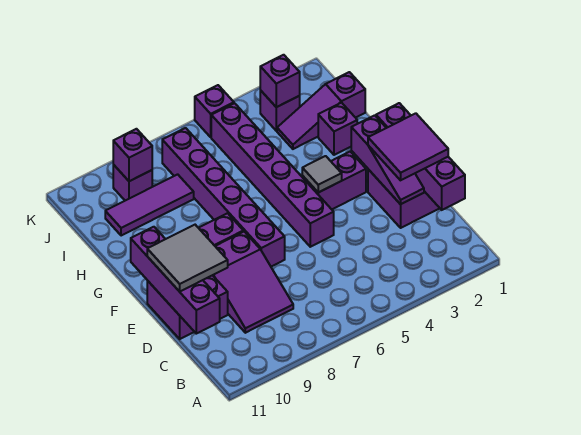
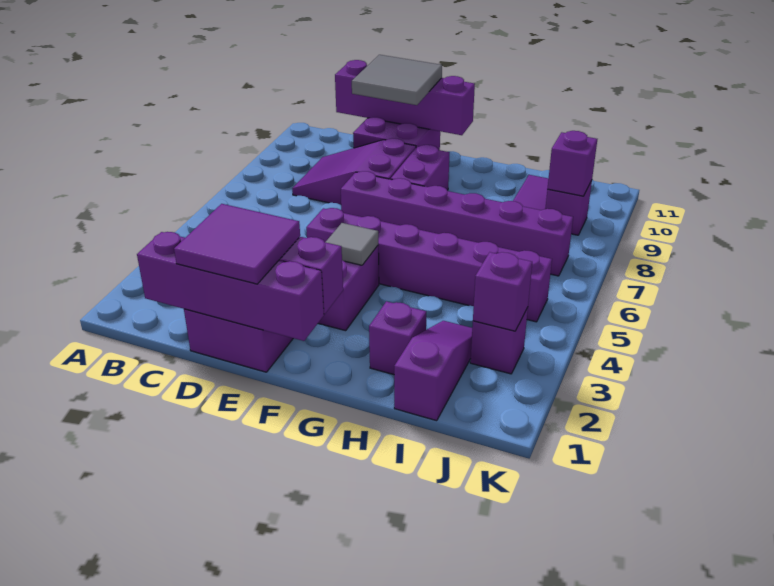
purple 1x1 brick [195,85,234,137] -> none

